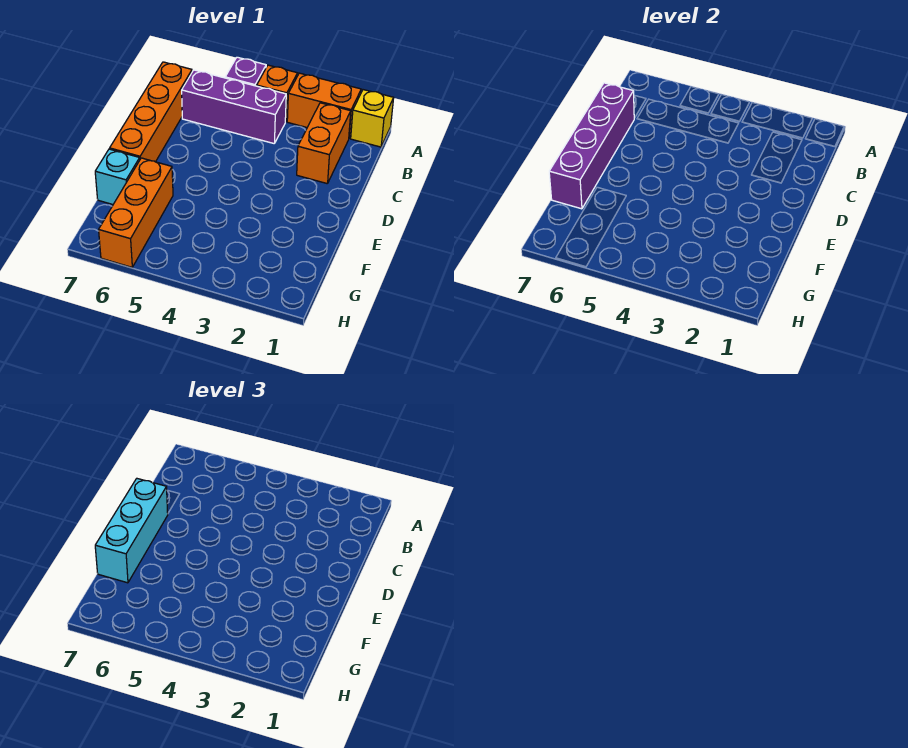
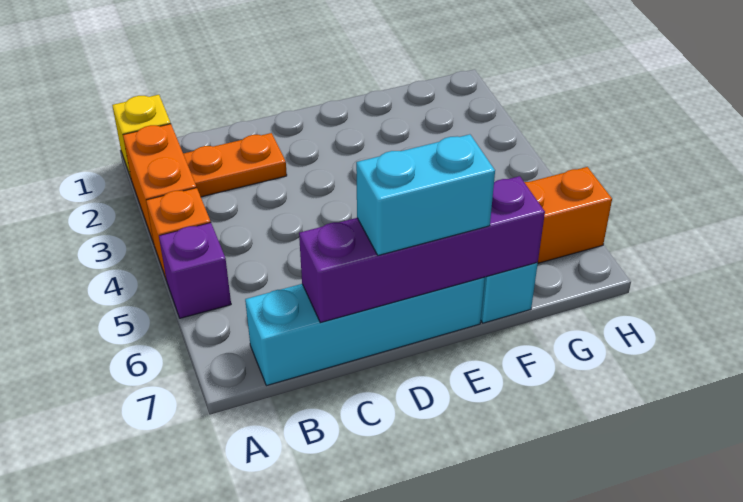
orange 1x2 brick [297,103,351,184] -> orange 1x2 plate [183,133,287,197]
purple 1x3 brick [182,70,286,143] -> none
orange 1x4 brick [110,62,192,162] -> cyan 1x4 brick [245,277,485,386]
cyan 1x3 brick [95,479,168,583] -> cyan 1x2 brick [356,134,495,255]

